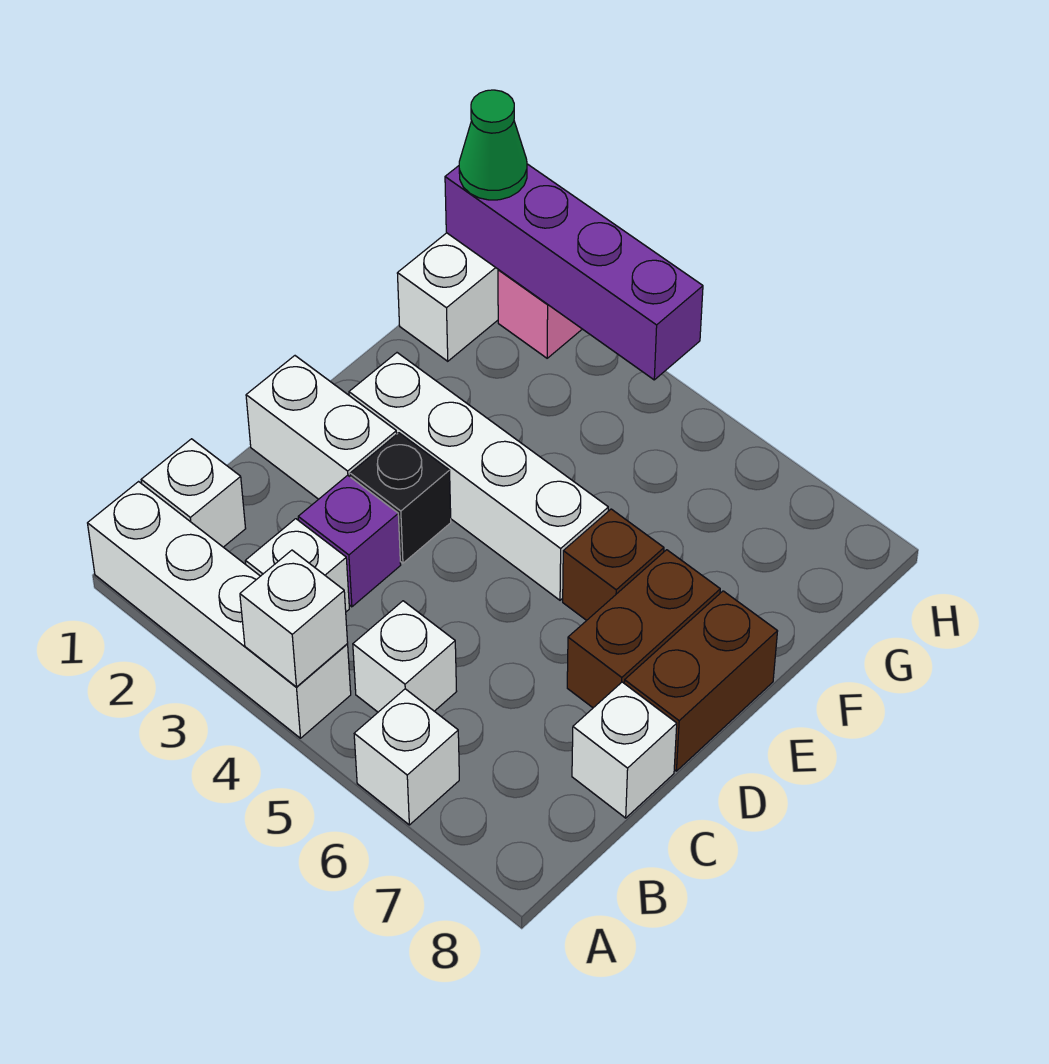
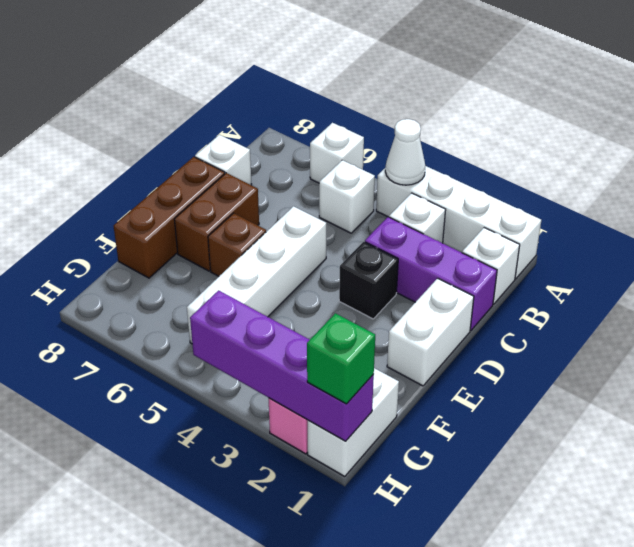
white 1x1 brick [240,550,348,687] -> white 1x1 cone [385,119,425,185]
purple 1x1 brick [298,475,401,607] -> purple 1x3 brick [365,217,497,331]
white 1x2 brick [246,356,397,499] -> white 1x2 brick turned to [387,278,474,386]
brown 1x2 brick [624,591,778,771] -> brown 1x3 brick [114,157,225,278]
white 1x4 brick [349,353,608,600] -> white 1x4 brick turned to [187,206,326,344]
green 1x1 cone [459,90,527,200] -> green 1x1 brick [307,313,375,404]

